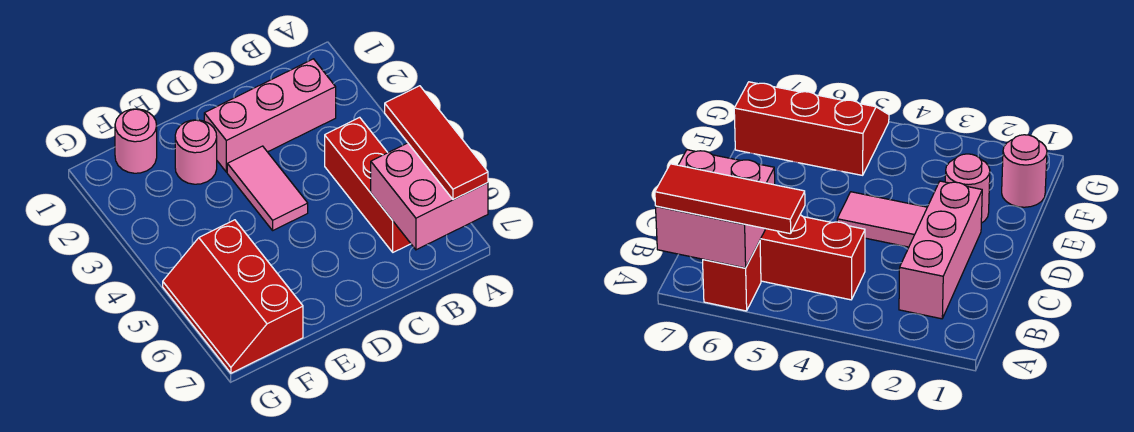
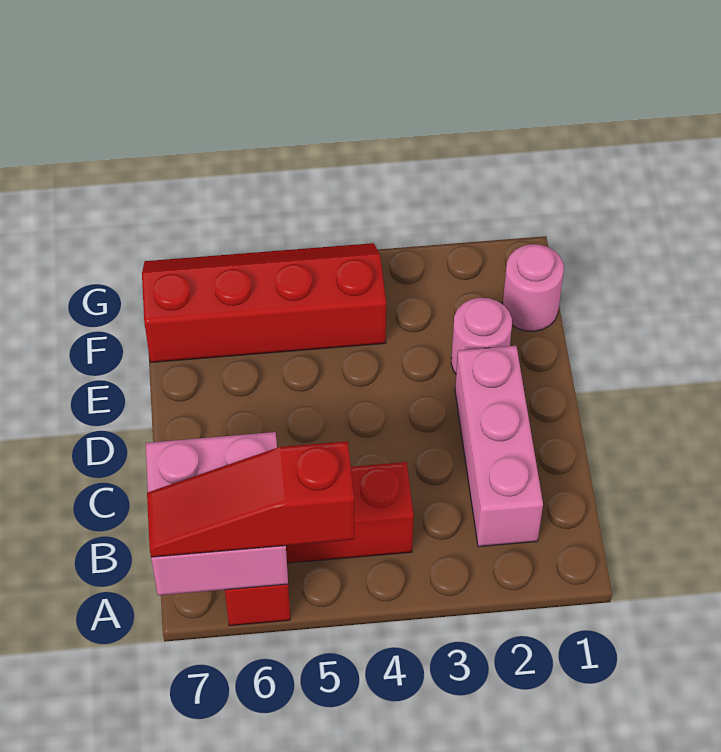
red 1x3 tile [385,86,488,200] -> red 1x3 slope [147,441,355,557]
pink 1x2 tile [227,146,308,230] -> none
red 2x3 slope [163,220,303,373] -> red 2x4 slope [142,243,386,362]

